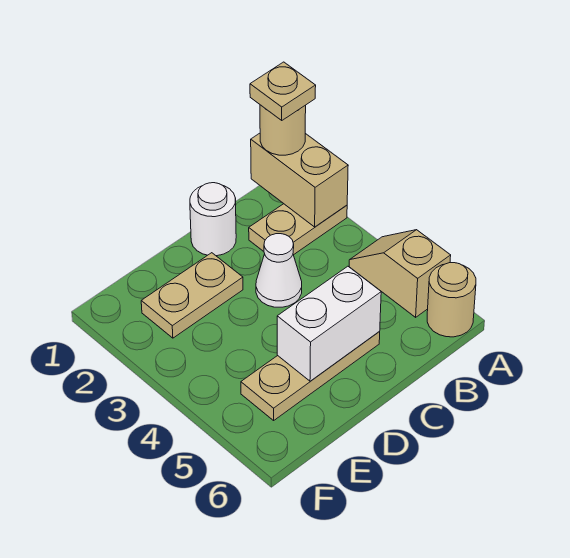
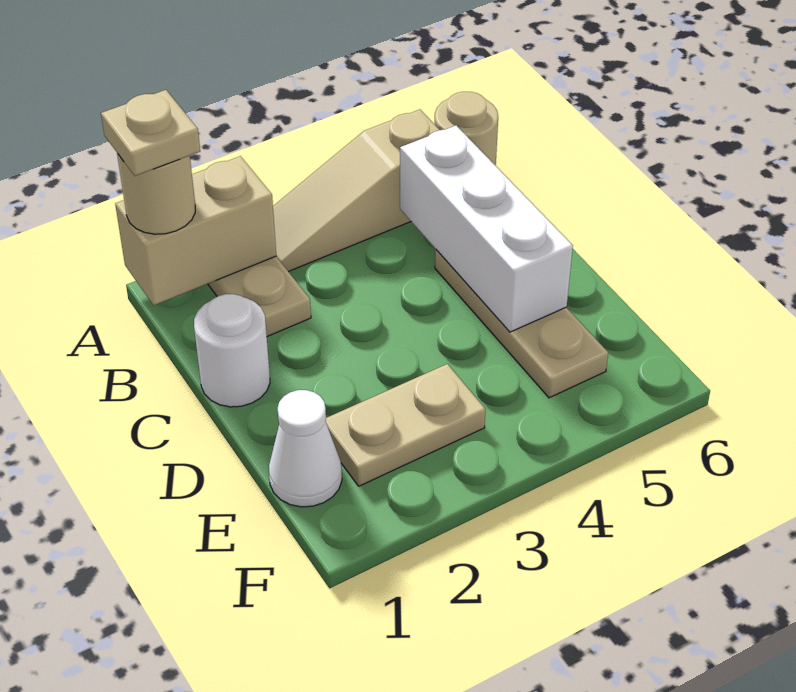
tan 1x2 slope [349,230,451,317] -> tan 1x3 slope [273,110,439,272]
white 1x1 cone [256,234,302,307] -> white 1x1 cone moved to [269,390,342,507]
white 1x2 brick [277,266,381,381] -> white 1x3 brick [400,125,573,332]
tan 1x2 plate [141,253,243,338] -> tan 1x2 plate turned to [325,364,485,486]

